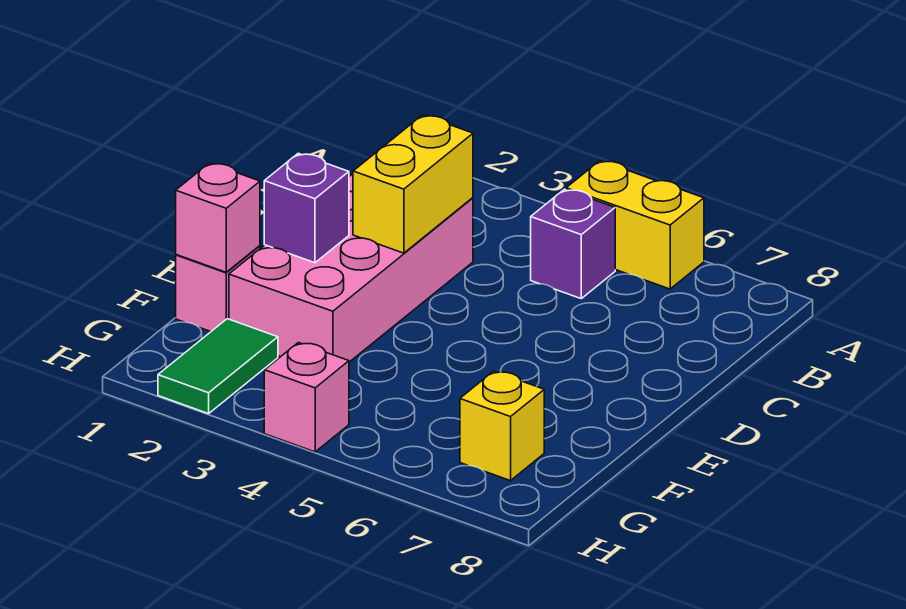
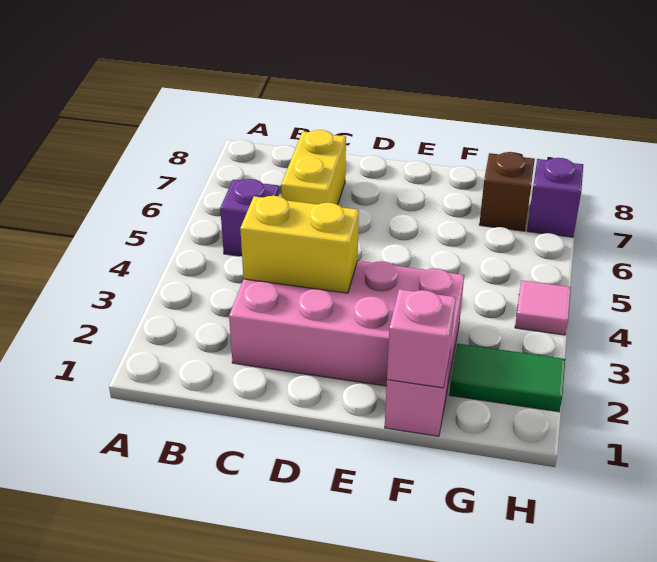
yellow 1x2 brick [566,161,704,289] -> yellow 1x2 brick moved to [281,130,346,205]
purple 1x1 brick [264,153,349,263] -> purple 1x1 brick moved to [527,158,583,237]
yellow 1x1 brick [460,371,544,481] -> brown 1x1 brick [479,152,535,231]
pink 1x1 brick [264,343,349,452] -> pink 1x1 tile [515,281,571,335]

